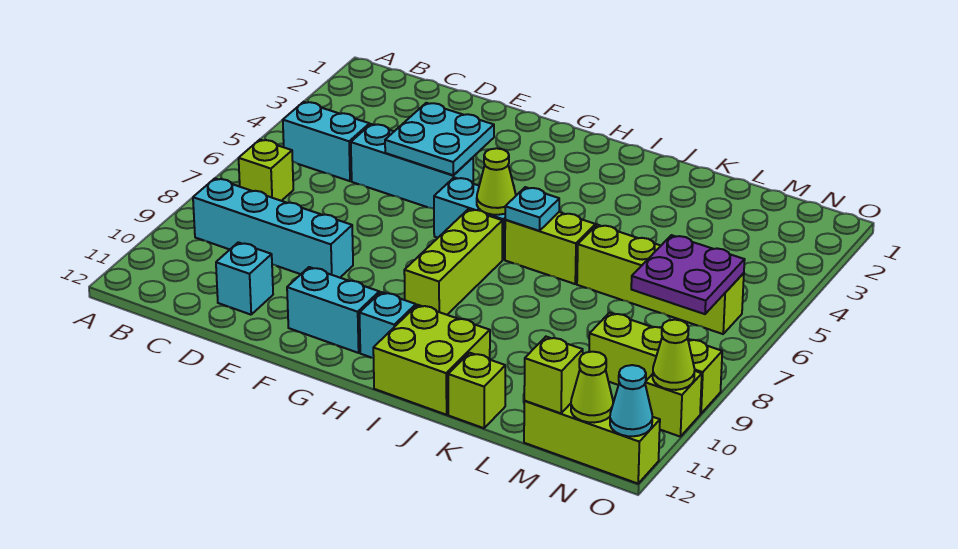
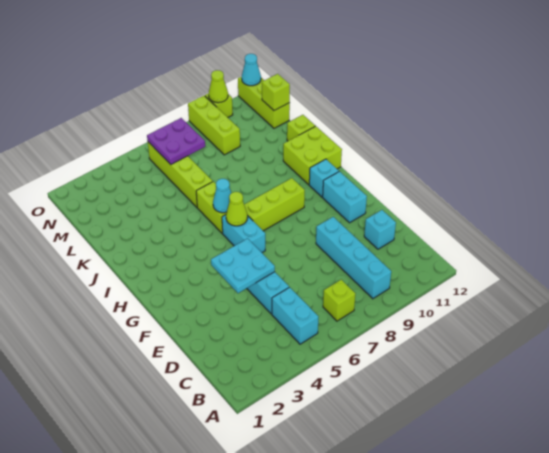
cyan 1x1 plate [505,187,559,231] -> cyan 1x1 cone [213,179,231,213]
lime 1x1 cone [571,352,613,423] -> none

